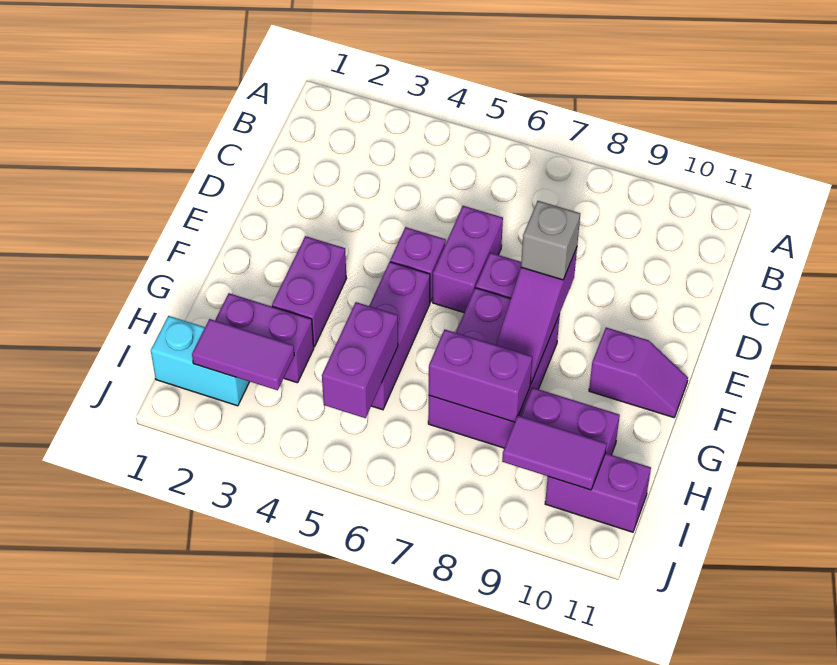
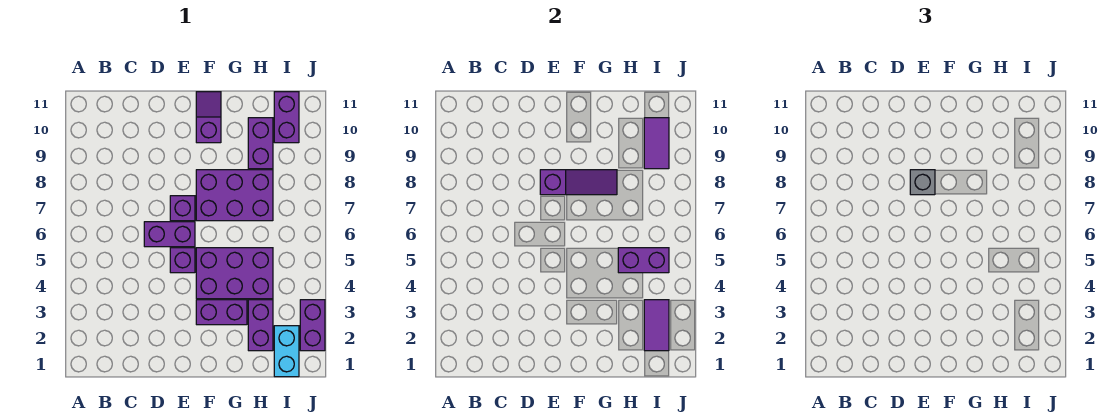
purple 1x3 brick [369,262,430,410] -> purple 2x3 brick [196,248,273,299]
purple 1x2 brick [429,330,532,422] -> purple 1x2 brick moved to [300,300,325,351]

